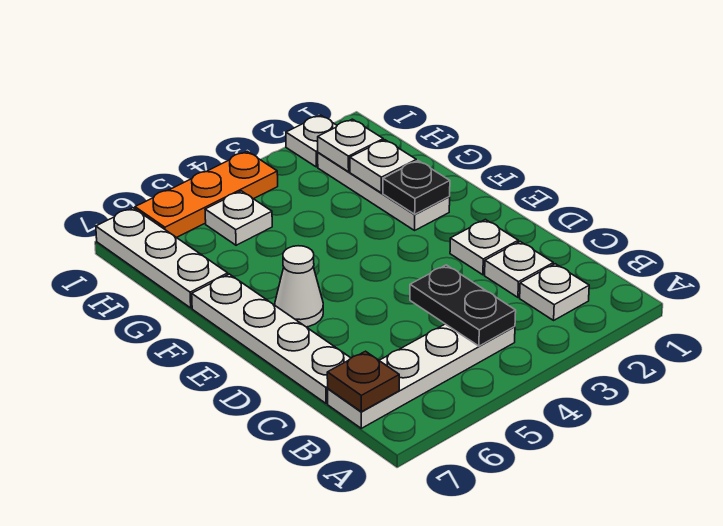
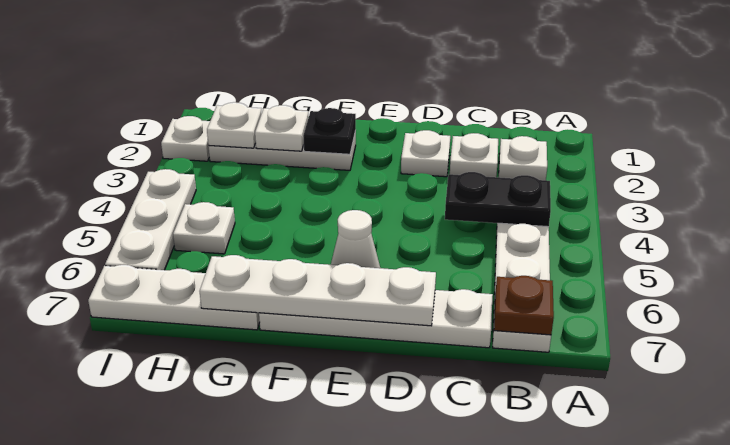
none -> white 1x4 plate [200,255,436,326]
orange 1x3 plate [135,151,278,238] -> white 1x3 plate [105,169,196,270]

